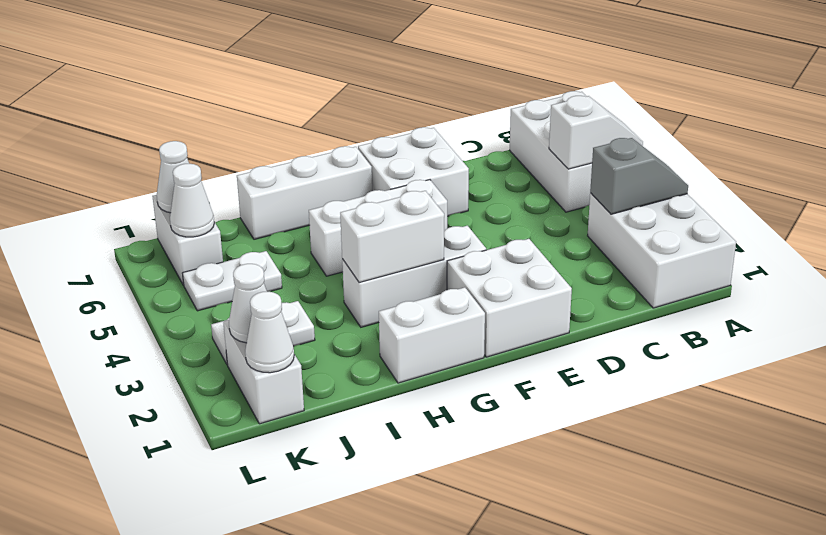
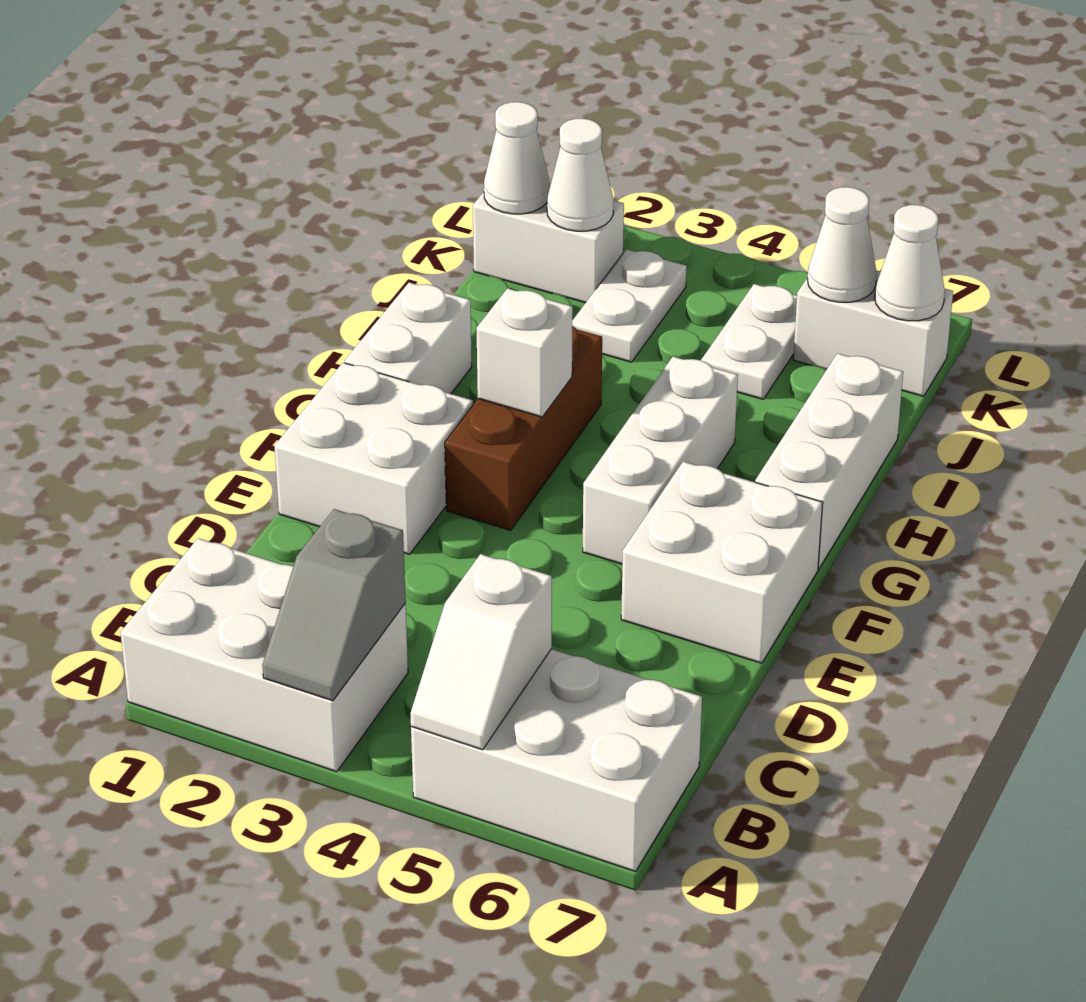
white 1x3 brick [342,226,486,327] -> brown 1x3 brick [445,326,602,530]
white 1x2 brick [340,191,444,283] -> white 1x1 brick [477,288,573,417]

